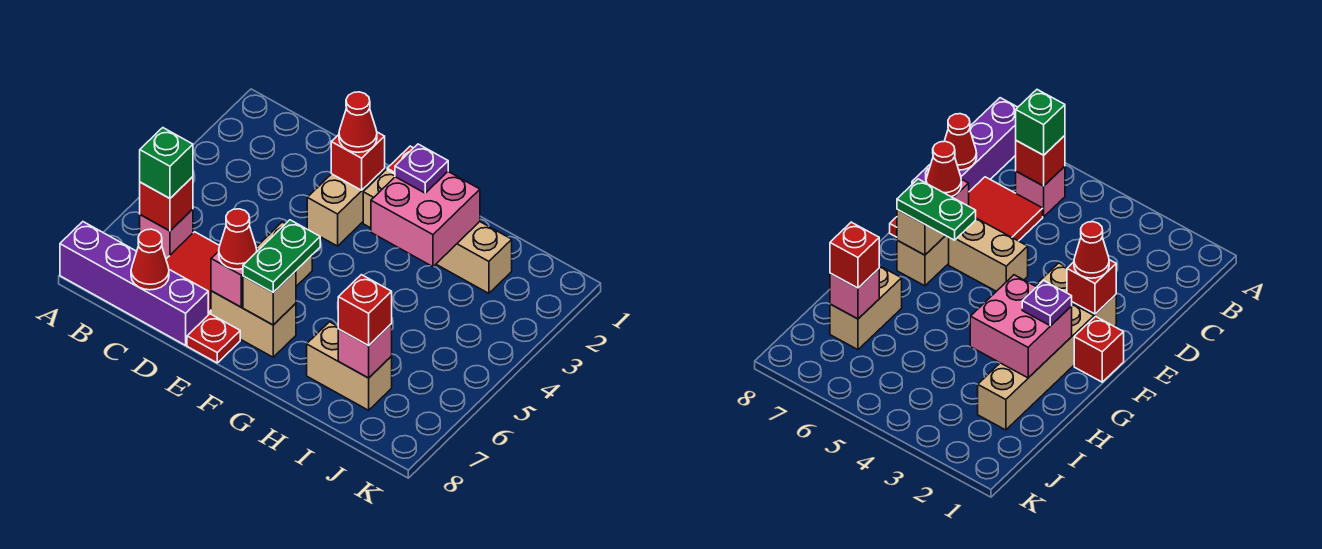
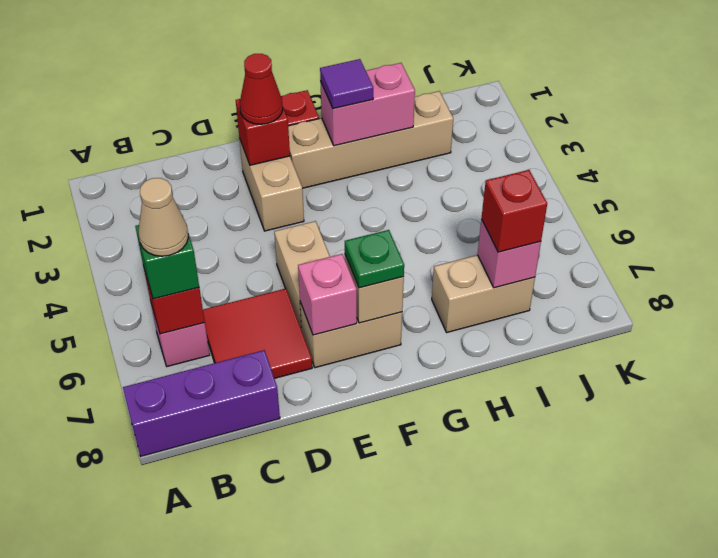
purple 1x4 brick [60,222,208,345] -> purple 1x3 brick [123,350,280,456]
none -> tan 1x1 cone [139,178,188,256]
red 1x1 cone [131,229,169,290] -> none
red 1x1 cone [219,209,257,269] -> none
red 1x1 plate [187,314,240,363] -> none
green 1x2 plate [243,220,320,292] -> green 1x1 plate [345,230,404,288]
pink 2x2 brick [371,172,480,267] -> pink 1x2 brick [320,63,415,146]
purple 1x1 plate [395,144,448,193] -> purple 1x1 tile [320,59,373,109]

